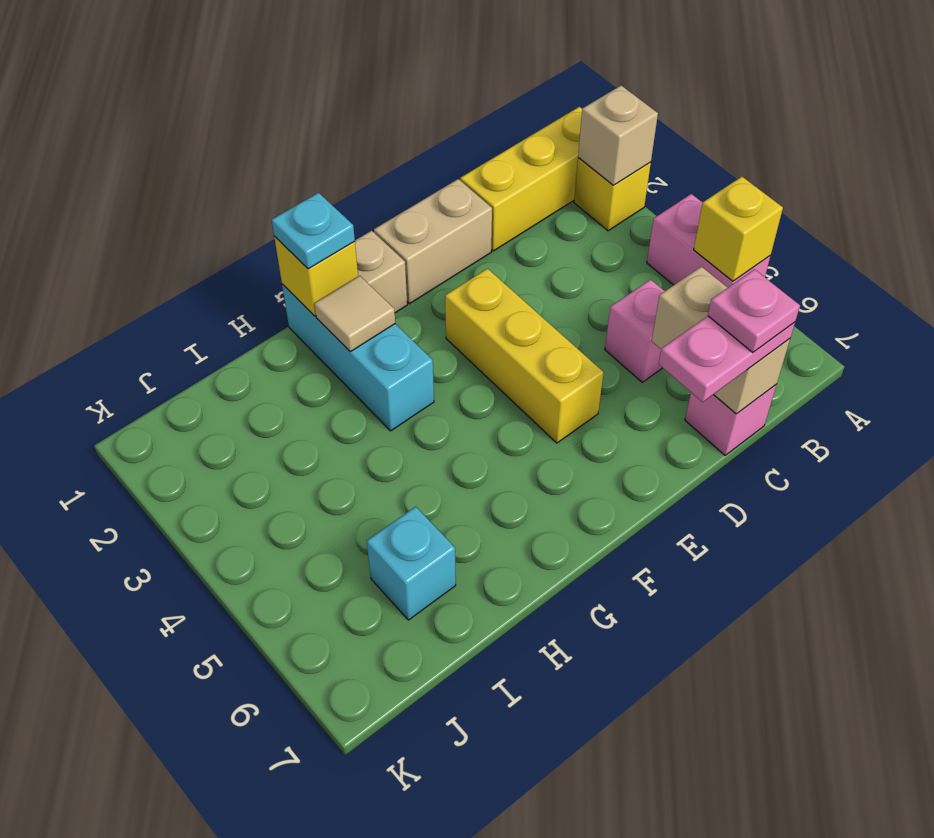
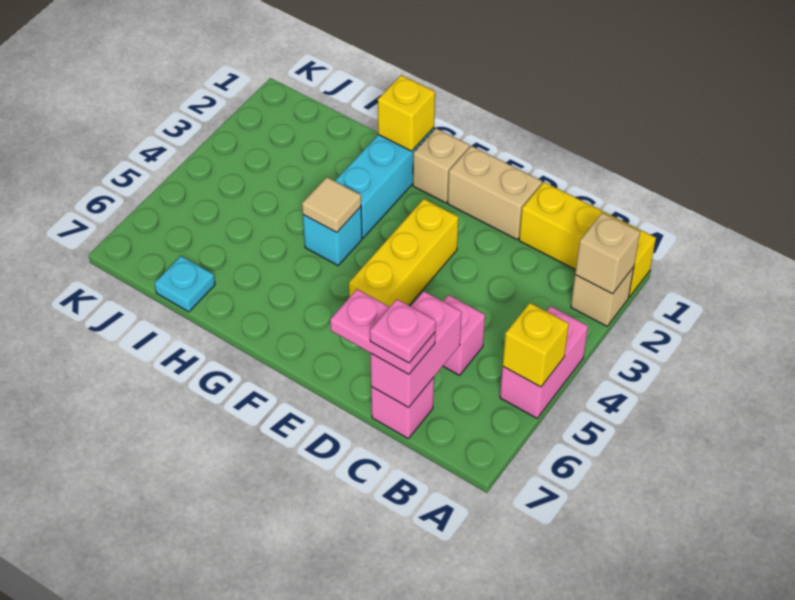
yellow 1x1 brick [574,158,651,231] -> tan 1x1 brick [571,267,634,326]
tan 1x2 brick [652,267,790,414] -> pink 1x2 brick [370,291,462,408]
cyan 1x1 plate [272,193,355,269] -> cyan 1x1 plate moved to [155,256,215,312]
tan 1x1 tile [314,276,395,352] -> tan 1x1 tile moved to [302,177,361,232]
cyan 1x1 brick [367,507,456,620] -> cyan 1x1 brick moved to [303,207,362,265]

